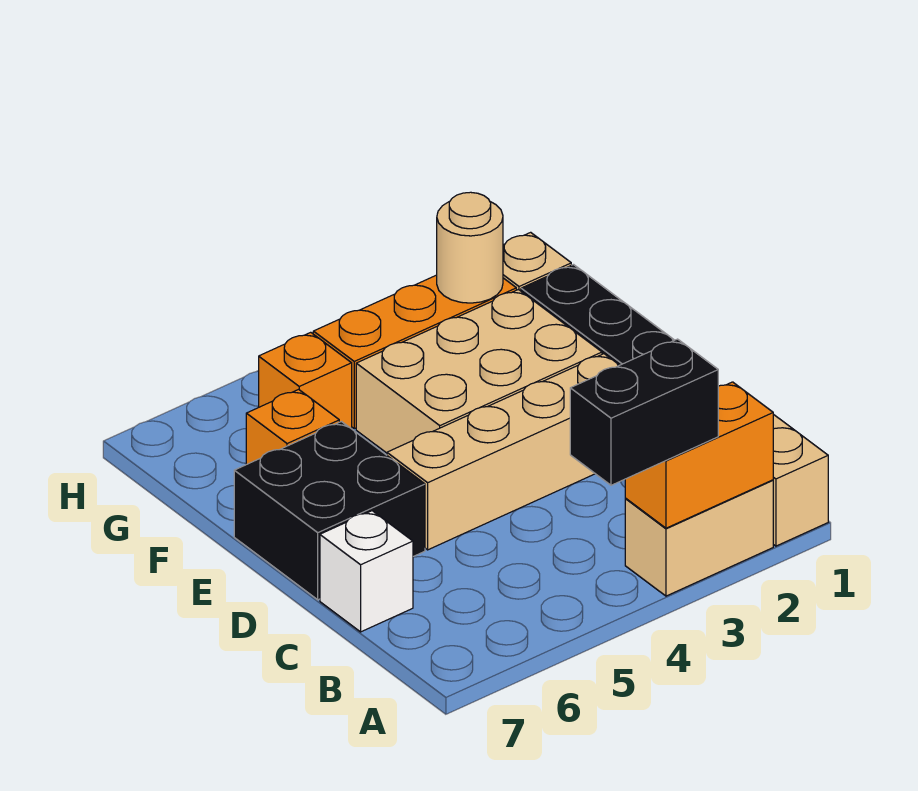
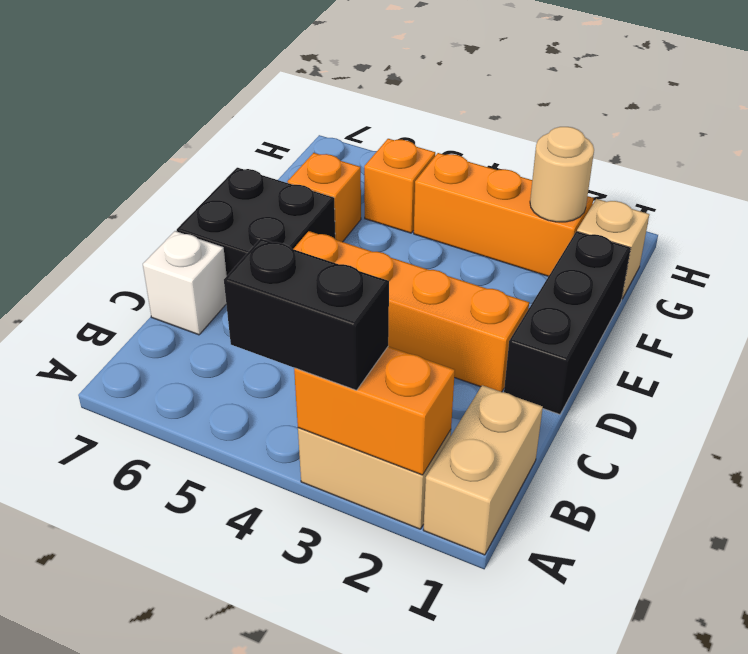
tan 1x4 brick [387,354,619,550] -> orange 1x4 brick [294,231,529,392]
tan 2x3 brick [356,290,602,453] -> none

